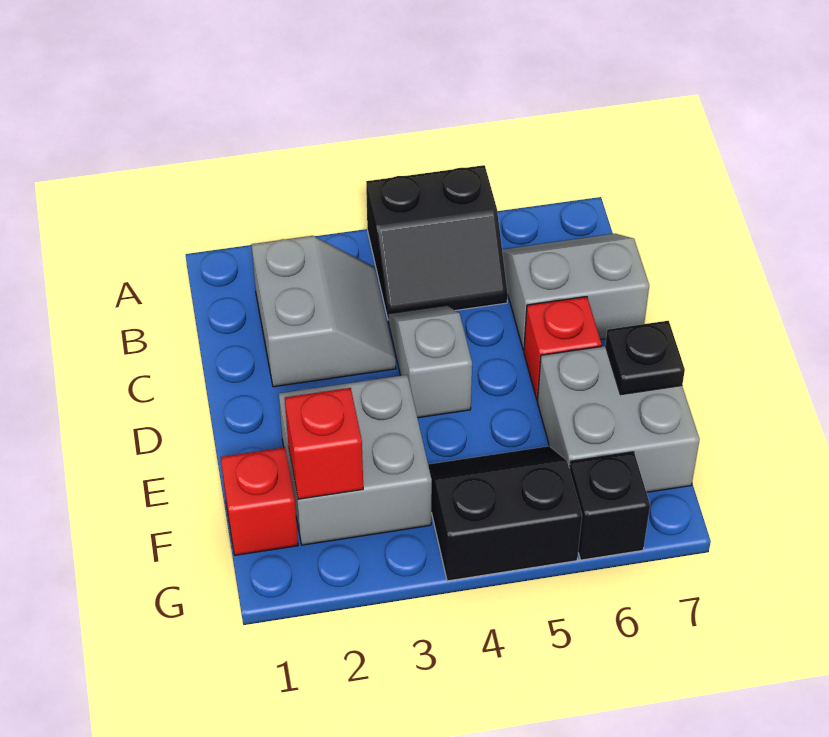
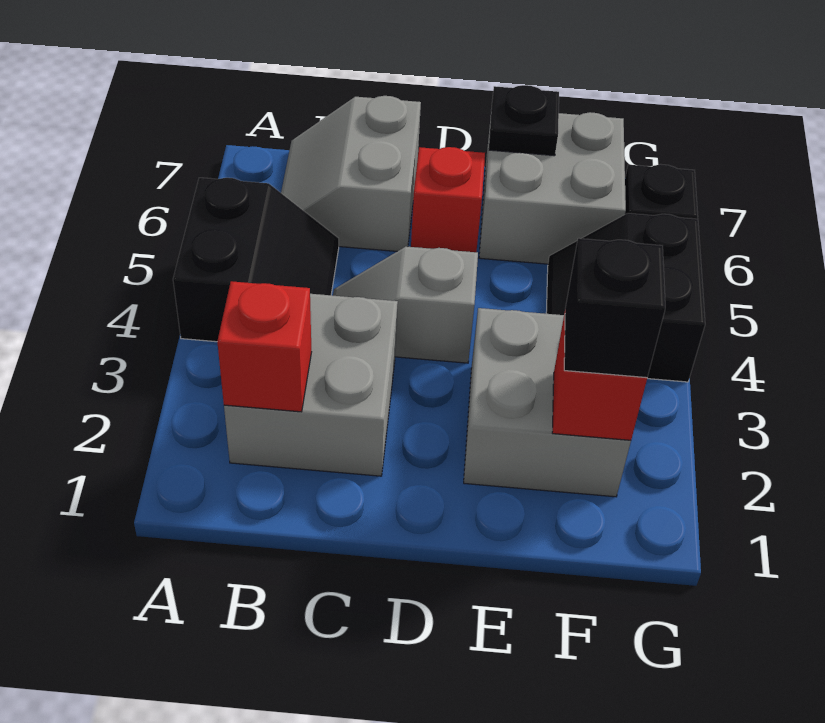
grey 2x2 slope [251,236,396,387] -> grey 2x2 brick [224,294,398,476]
red 1x1 brick [221,447,298,555] -> red 1x1 brick moved to [217,281,311,412]
none -> black 1x1 brick [564,238,665,378]

